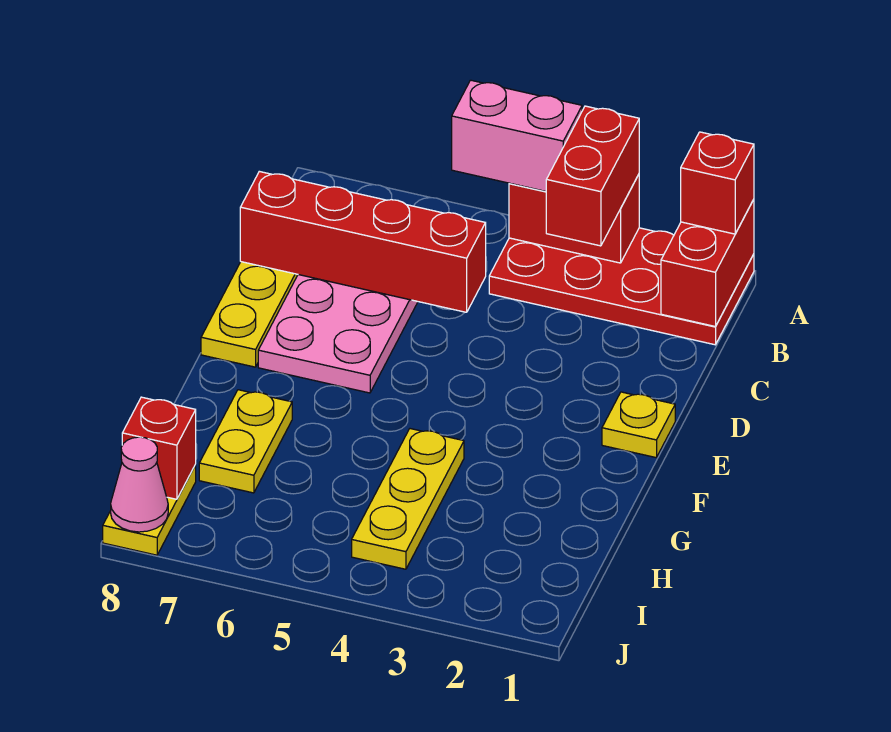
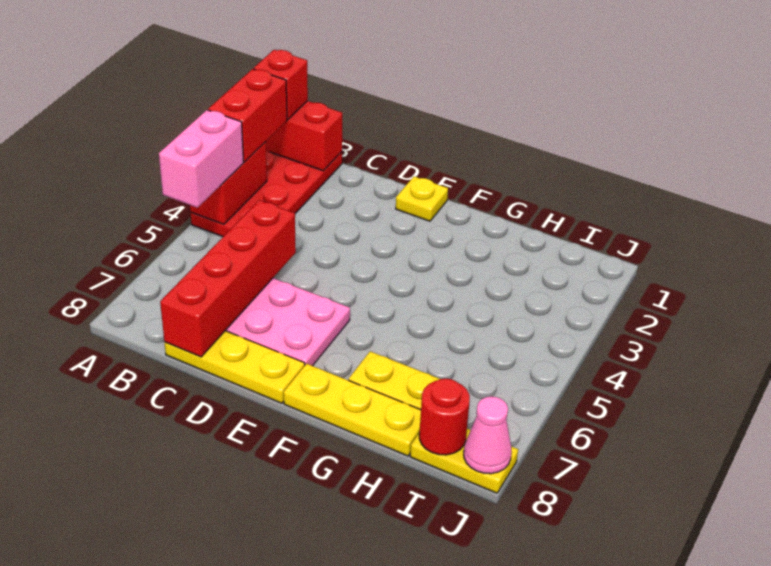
red 1x2 brick [546,106,639,246] -> red 1x2 brick turned to [208,69,287,162]
yellow 1x3 plate [352,429,464,569] -> yellow 1x3 plate moved to [284,364,421,456]
red 1x1 brick [122,397,196,499] -> red 1x1 round brick [419,379,470,455]

